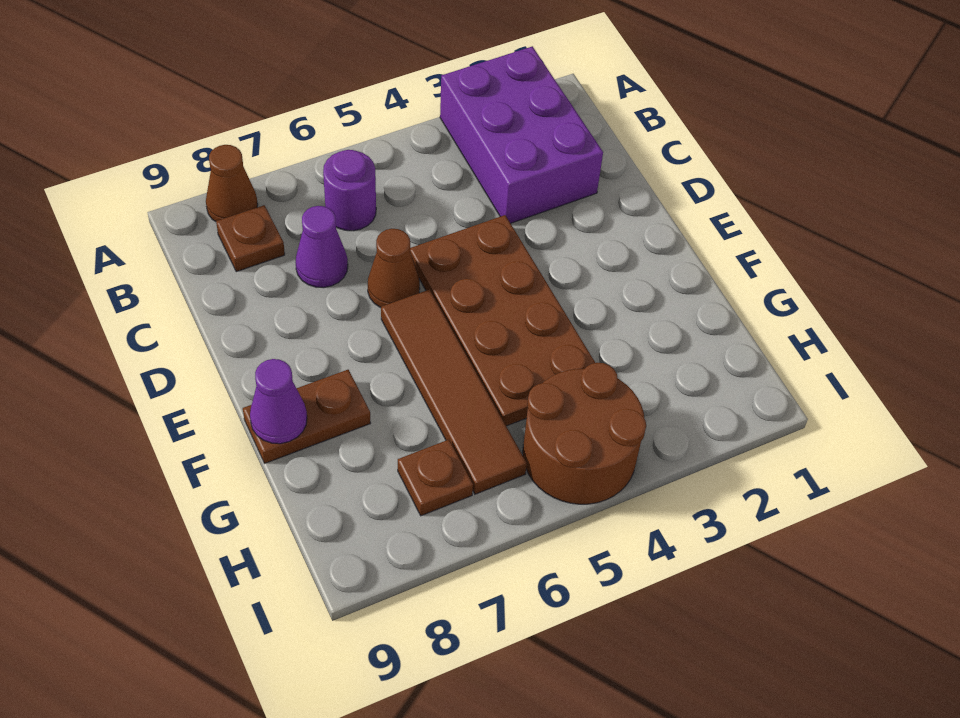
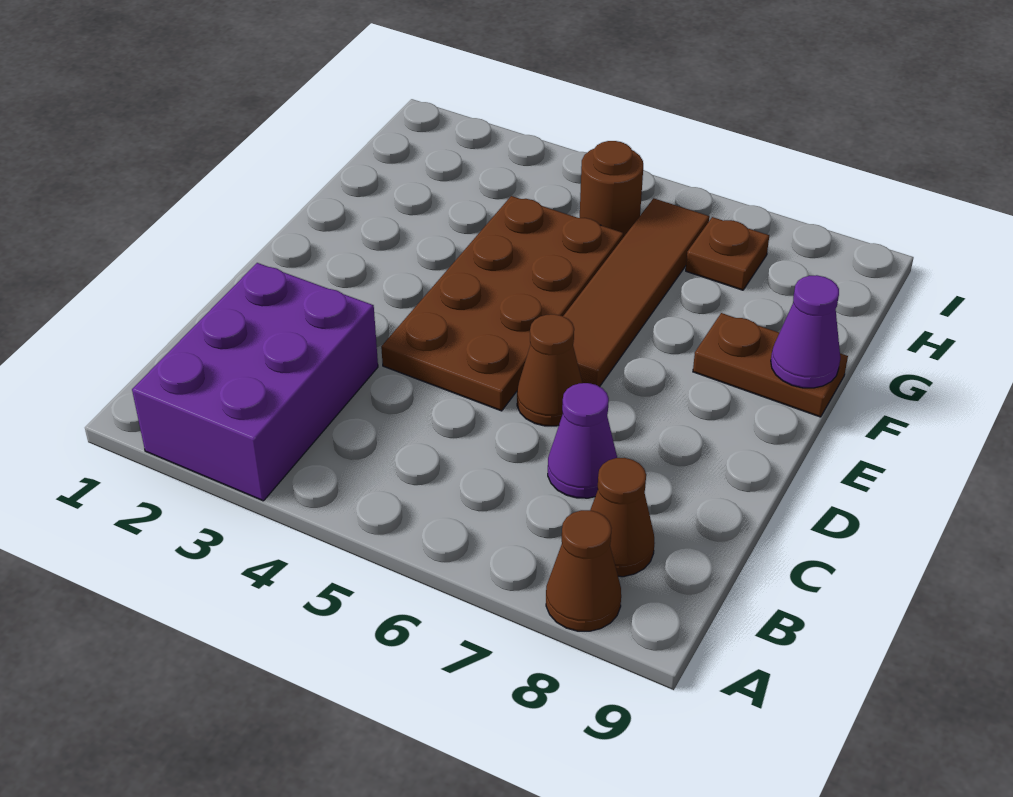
purple 1x1 round brick [323,150,376,231] -> none
brown 1x1 plate [216,205,285,272] -> brown 1x1 cone [590,458,654,577]
brown 2x2 round brick [523,363,646,504] -> brown 1x1 round brick [580,141,643,237]

